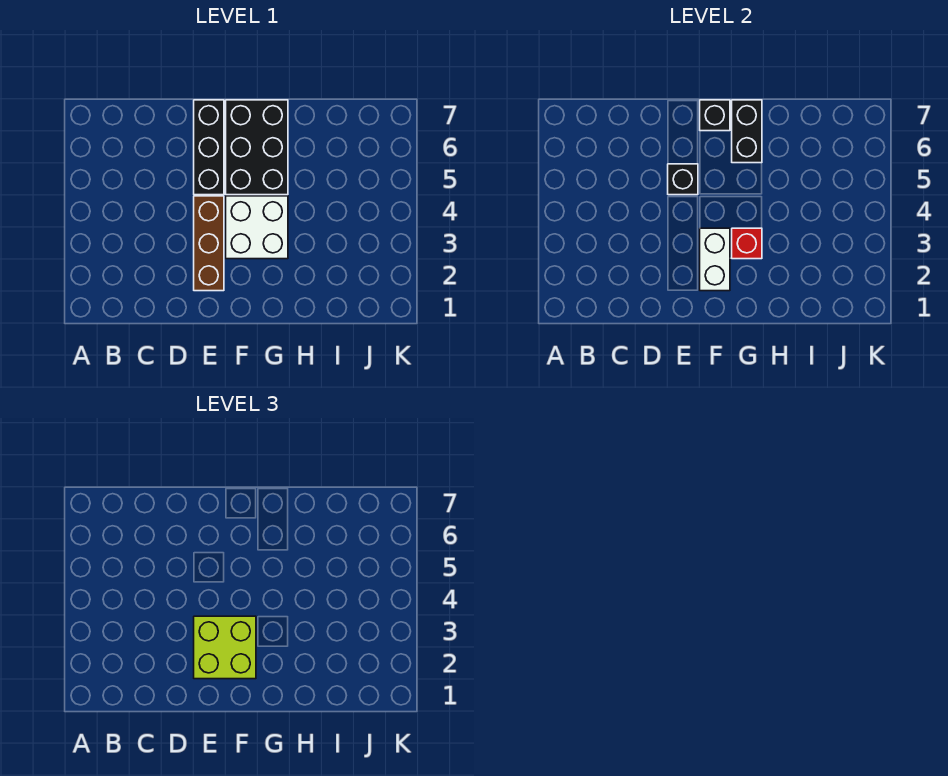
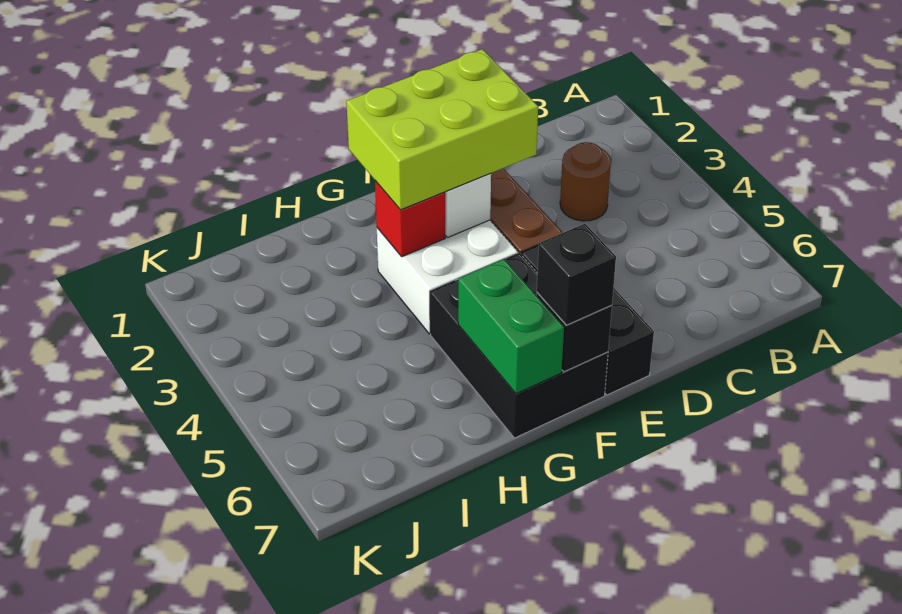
none -> brown 1x1 round brick [560,142,611,221]
lime 2x2 brick [194,616,256,679] -> lime 2x3 brick [346,49,538,210]
black 1x1 brick [668,164,698,195] -> black 1x1 brick moved to [537,224,616,325]
black 1x2 brick [732,100,762,163] -> green 1x2 brick [458,259,564,394]

